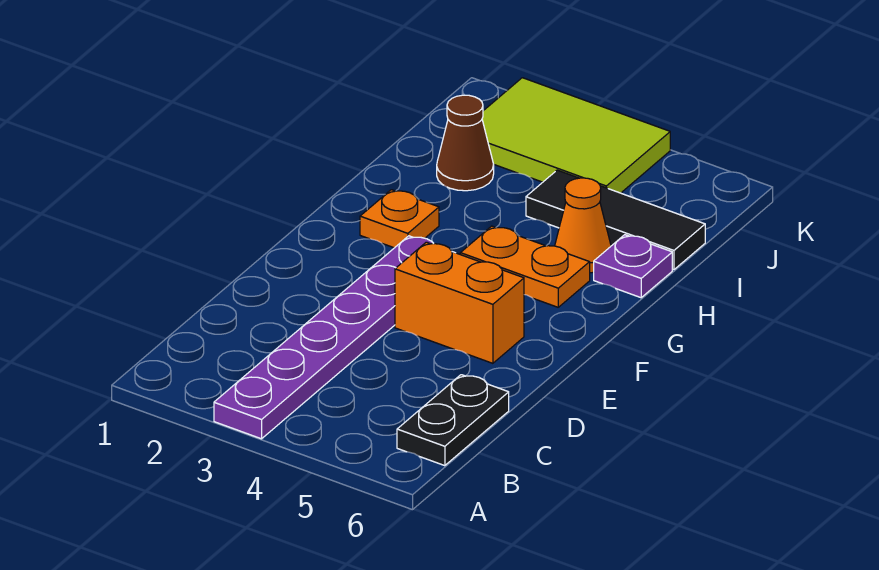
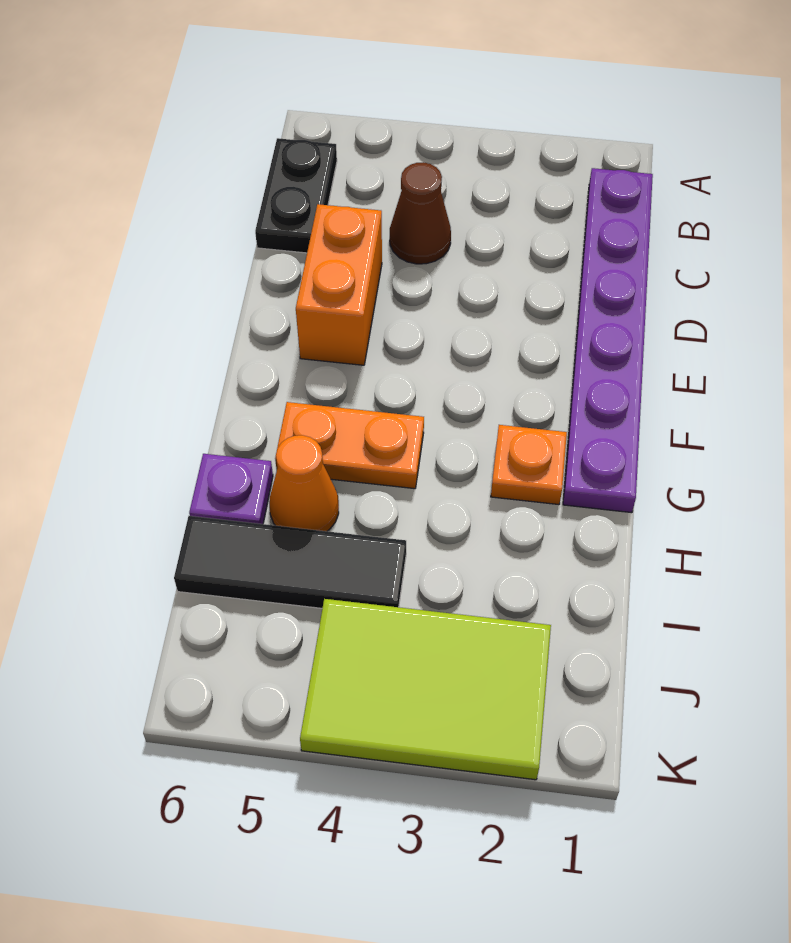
purple 1x6 plate [214,236,433,439] -> purple 1x6 plate moved to [563,168,653,513]
orange 1x2 brick [395,242,524,363] -> orange 1x2 brick turned to [296,204,382,365]
brown 1x1 cone [437,95,494,191] -> brown 1x1 cone moved to [390,162,451,264]

